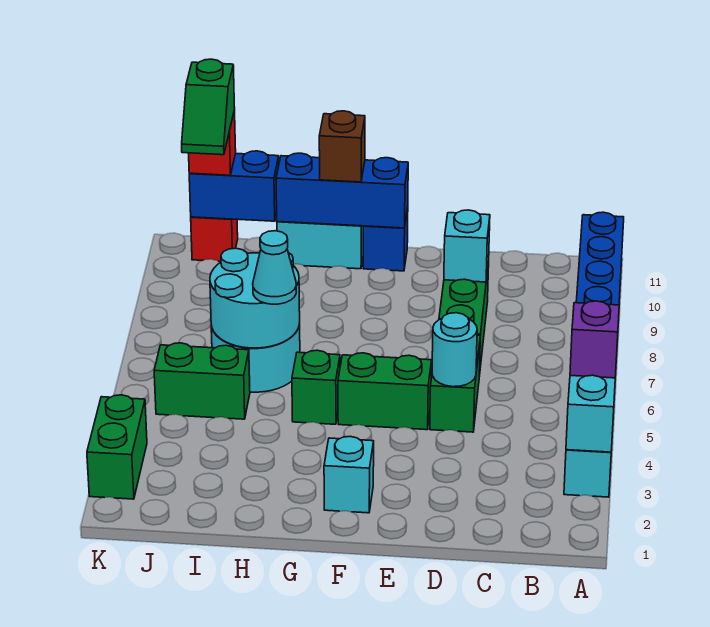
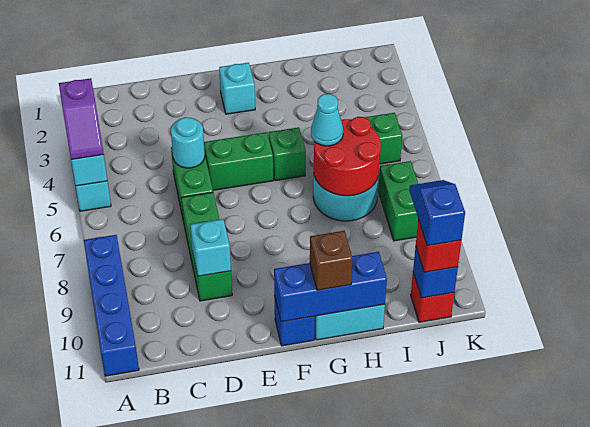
cyan 2x2 round brick [210,248,300,348] -> red 2x2 round brick [314,117,381,196]
blue 1x2 brick [189,151,279,221] -> blue 1x1 brick [413,247,458,298]
green 1x2 slope [182,59,235,155] -> blue 1x2 slope [409,180,465,246]
green 1x2 brick [87,395,147,499] -> green 1x2 brick moved to [378,161,418,241]

